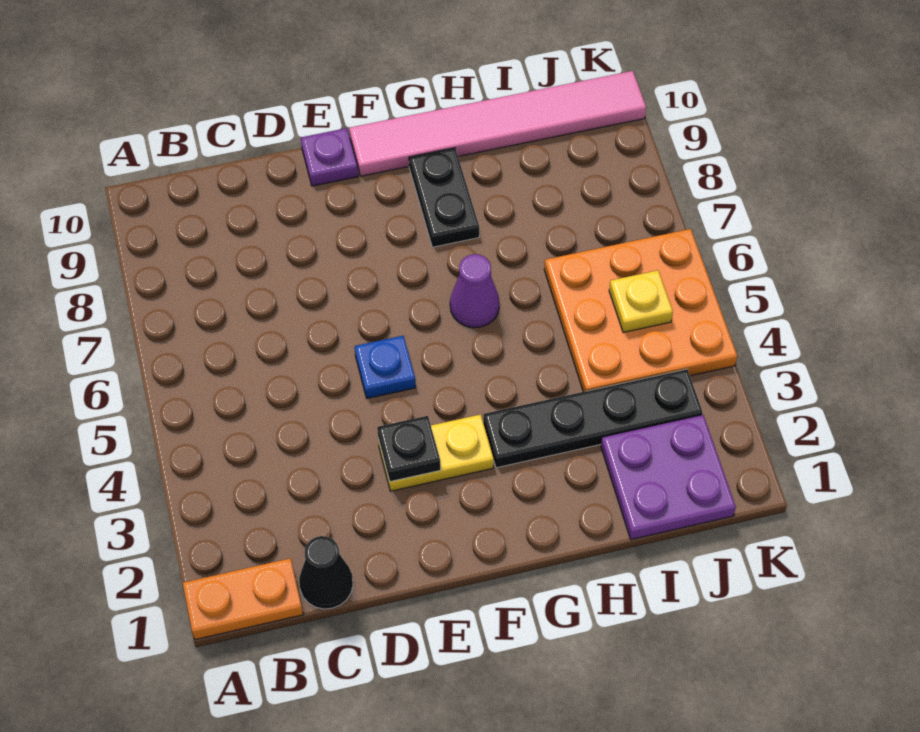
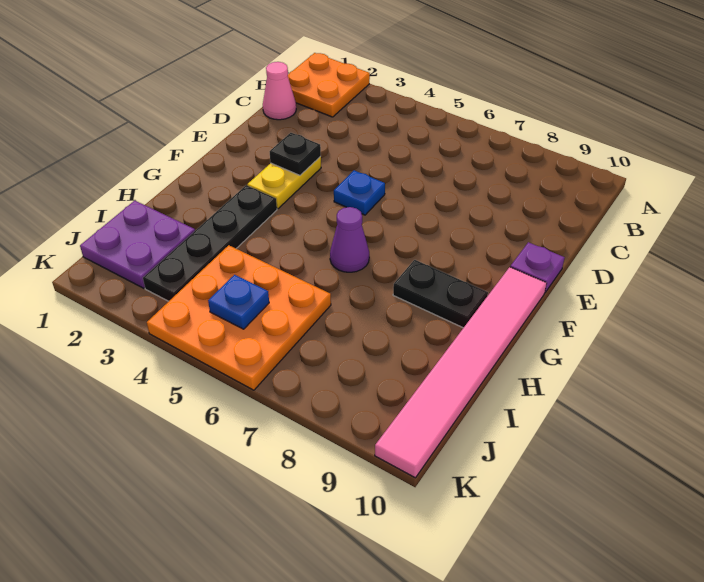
orange 1x2 plate [183,558,303,640] -> orange 2x2 plate [288,53,370,117]
black 1x1 cone [299,536,353,609] -> pink 1x1 cone [263,62,296,120]
yellow 1x1 plate [609,270,673,333] -> blue 1x1 plate [208,275,269,329]

